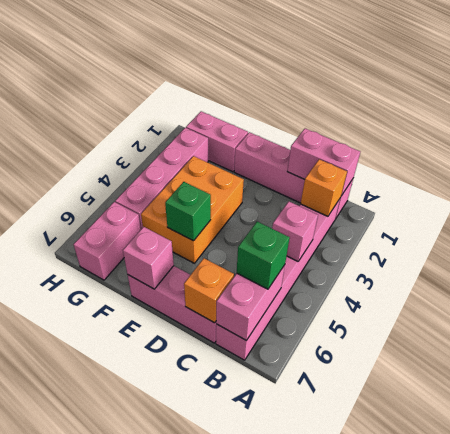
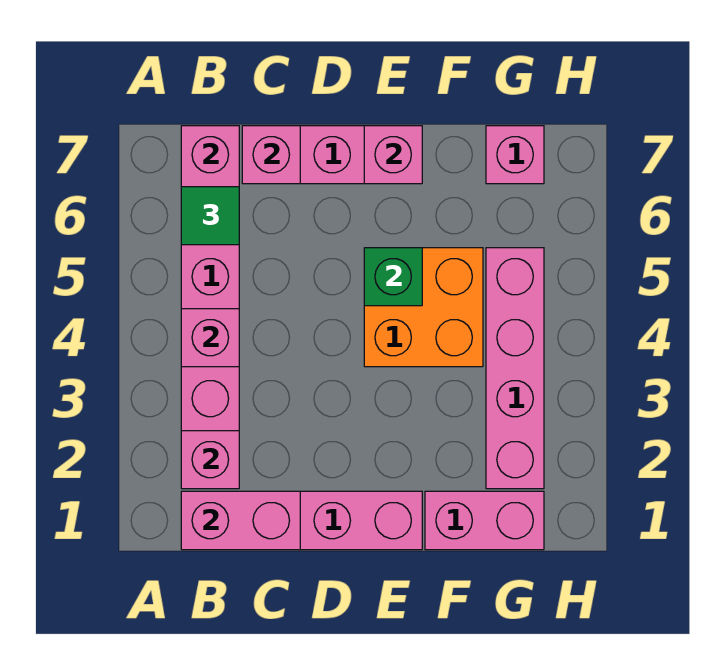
orange 1x1 brick [301,159,347,216] -> pink 1x1 brick [181,431,239,489]
green 1x1 brick [237,222,290,289] -> green 1x1 tile [181,187,239,245]
orange 1x1 brick [184,258,234,323] -> pink 1x1 brick [242,126,300,184]
orange 2x3 brick [141,156,244,263] -> orange 2x2 brick [364,248,483,367]
pink 1x2 brick [74,202,141,280] -> pink 1x1 brick [486,126,544,184]

